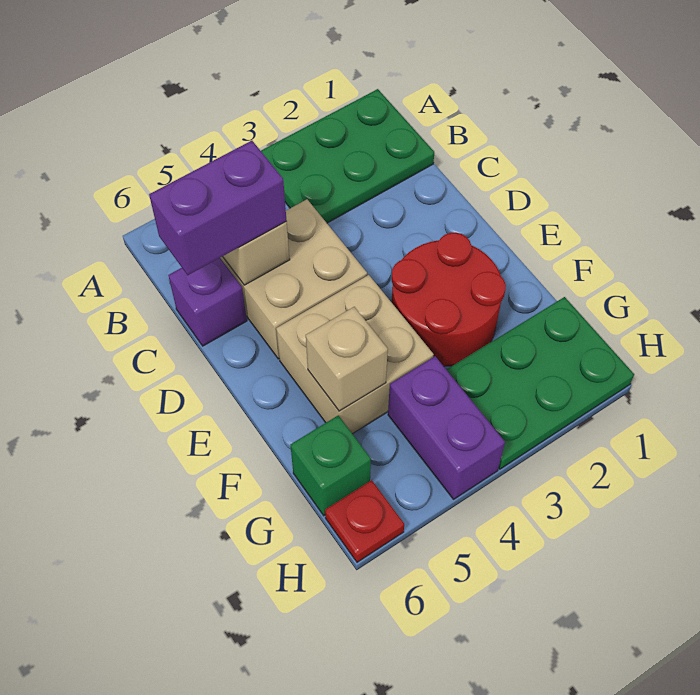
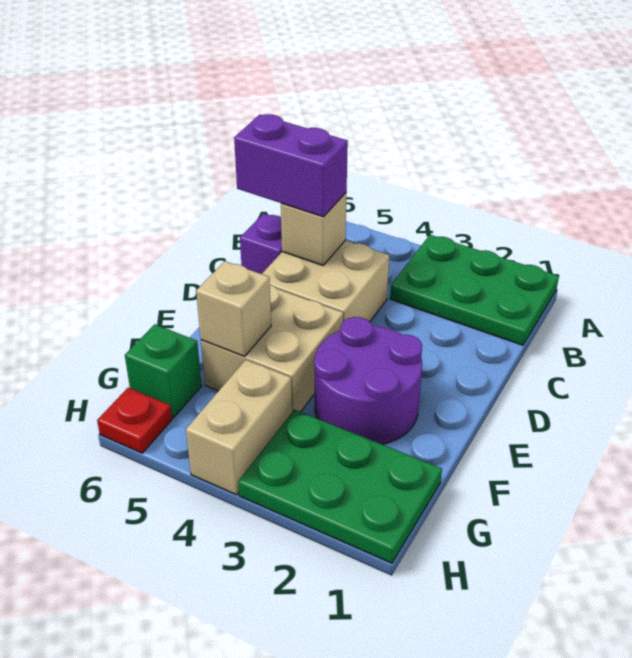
red 2x2 round brick [392,233,506,366] -> purple 2x2 round brick [314,317,422,444]
purple 1x2 brick [388,356,505,499] -> tan 1x2 brick [186,360,292,495]

